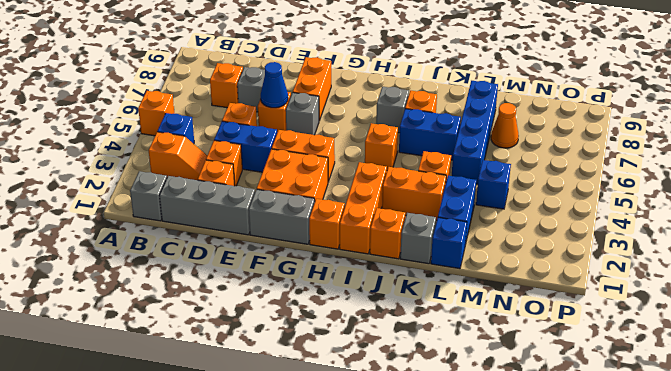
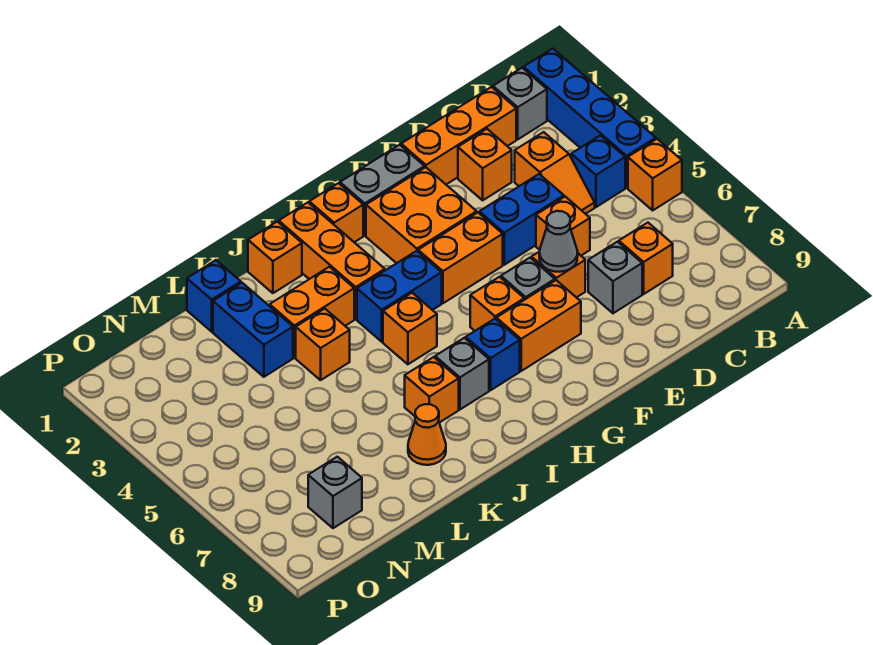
orange 1x2 slope [149,132,207,180] -> orange 1x2 slope turned to [515,132,595,214]
grey 1x3 brick [159,176,255,235] -> orange 1x3 brick [401,87,516,184]
orange 1x1 brick [206,141,242,186] -> orange 1x1 brick moved to [470,277,524,331]
blue 1x1 cone [261,62,288,108] -> grey 1x1 cone [539,211,578,272]
orange 1x2 brick [293,57,331,121] -> orange 1x2 brick turned to [496,280,581,371]
blue 1x2 brick [399,109,461,160] -> blue 1x2 brick moved to [357,251,442,342]
grey 1x1 brick [400,213,436,264] -> grey 1x1 brick moved to [308,457,362,528]
blue 1x4 brick [452,81,498,184] -> blue 1x4 brick moved to [524,48,656,188]
blue 1x1 brick [476,160,511,209] -> blue 1x1 brick moved to [466,319,520,390]
orange 1x1 cone [491,103,519,148] -> orange 1x1 cone moved to [408,404,446,465]

